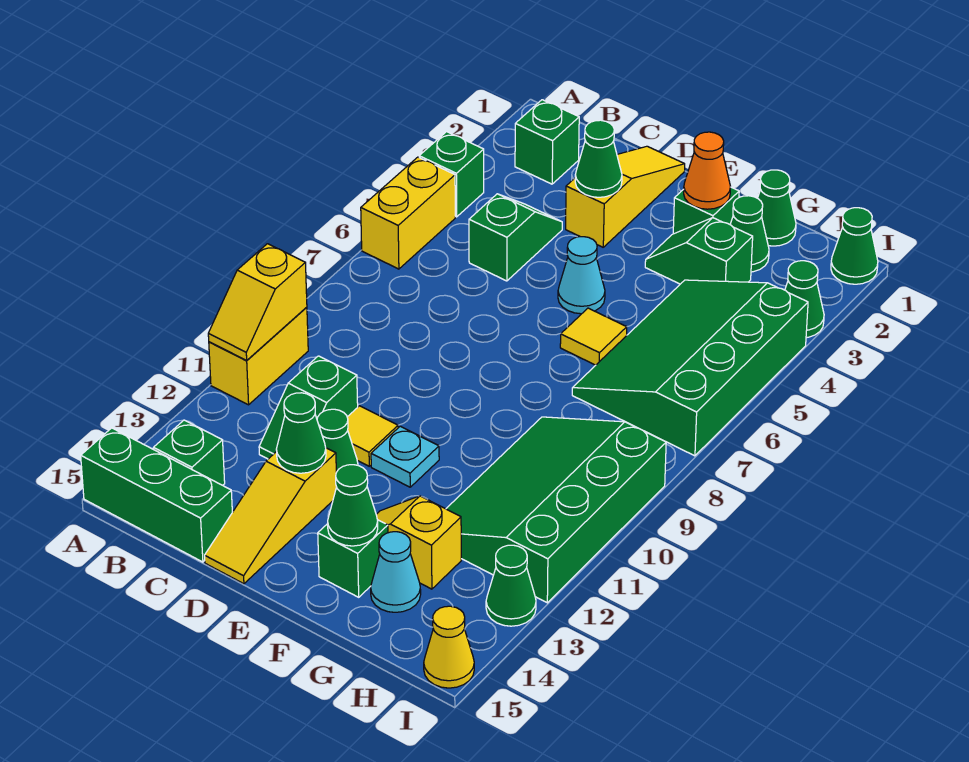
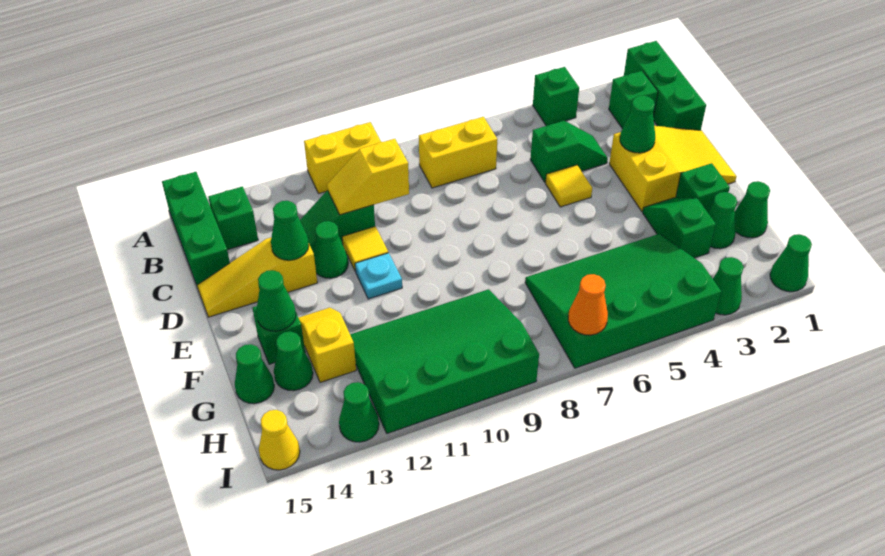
none -> green 1x3 brick [624,41,706,130]
yellow 1x2 brick [361,157,455,269] -> yellow 1x2 brick moved to [419,117,497,188]
yellow 1x2 slope [208,244,307,360] -> yellow 1x2 slope moved to [327,139,409,215]
yellow 1x3 slope [566,146,685,247] -> yellow 2x3 slope [609,126,737,211]
cyan 1x1 cone [558,237,605,314] -> none
orange 1x1 cone [684,132,731,209] -> orange 1x1 cone moved to [568,274,608,335]
yellow 1x1 tile [560,308,627,365] -> yellow 1x1 tile moved to [545,165,592,207]
cyan 1x1 cone [371,532,421,612] -> green 1x1 cone [274,332,313,391]
none -> green 1x1 cone [235,344,274,404]

